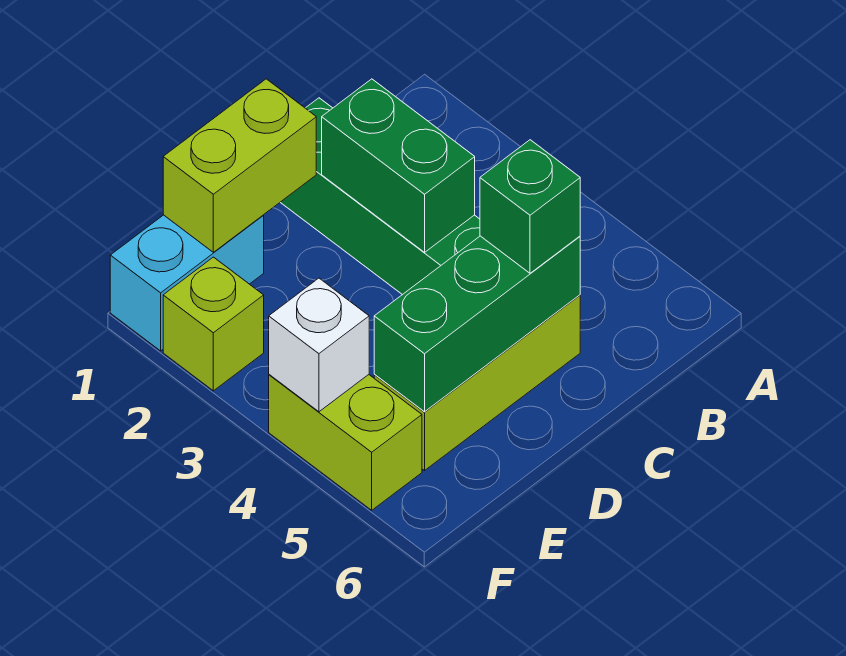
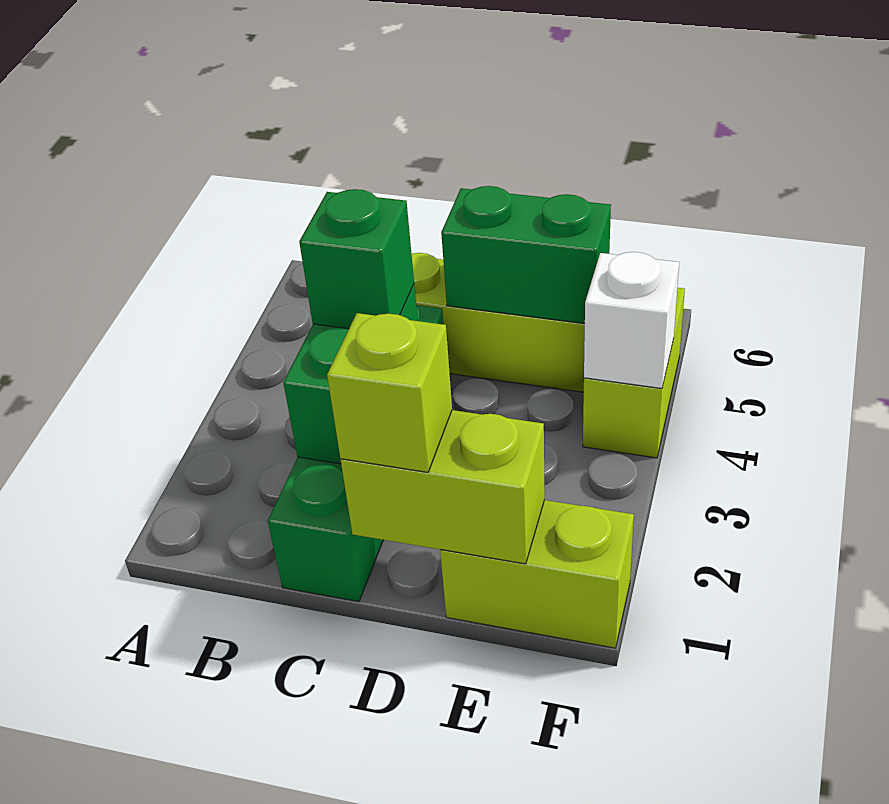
green 1x3 brick [374,236,580,412] -> green 1x2 brick [441,186,611,323]
green 1x1 brick [480,140,580,273] -> green 1x1 brick moved to [299,189,414,329]
cyan 1x2 brick [110,215,264,351] -> lime 1x2 brick [440,500,634,648]
lime 1x1 brick [163,257,264,391] -> lime 1x1 brick moved to [327,313,452,472]

